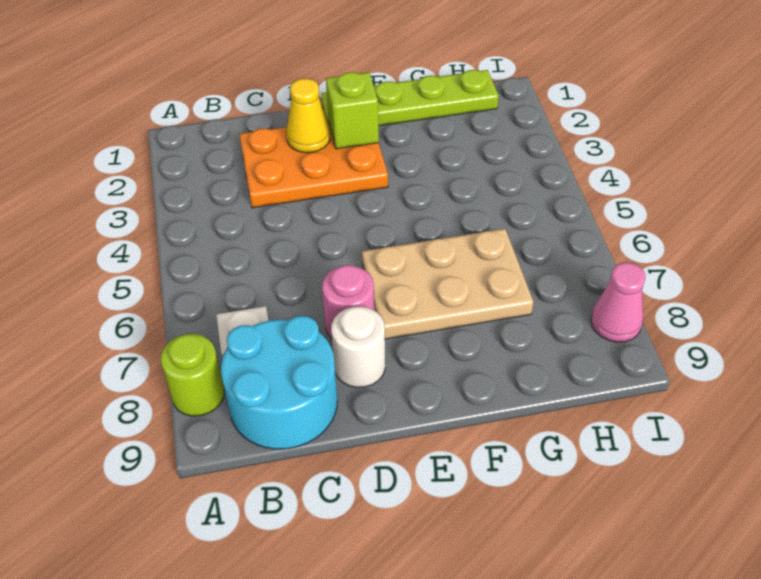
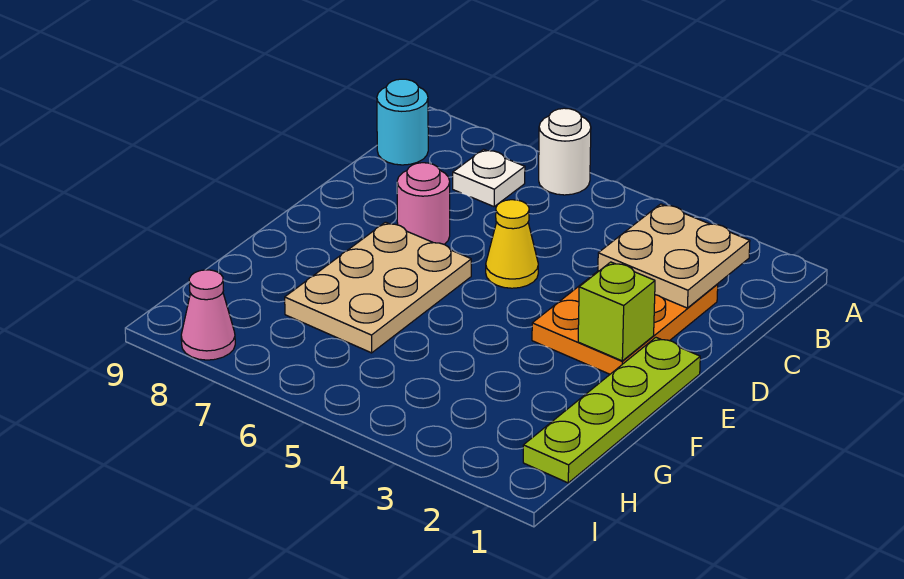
lime 1x1 round brick [160,334,224,416] -> none
none -> tan 2x2 plate [598,204,750,308]
cyan 2x2 round brick [221,316,337,449] -> cyan 1x1 round brick [377,79,428,165]
yellow 1x1 cone [286,78,330,153] -> yellow 1x1 cone moved to [486,200,538,288]
white 1x1 round brick [331,307,385,388] -> white 1x1 round brick moved to [539,108,591,195]

